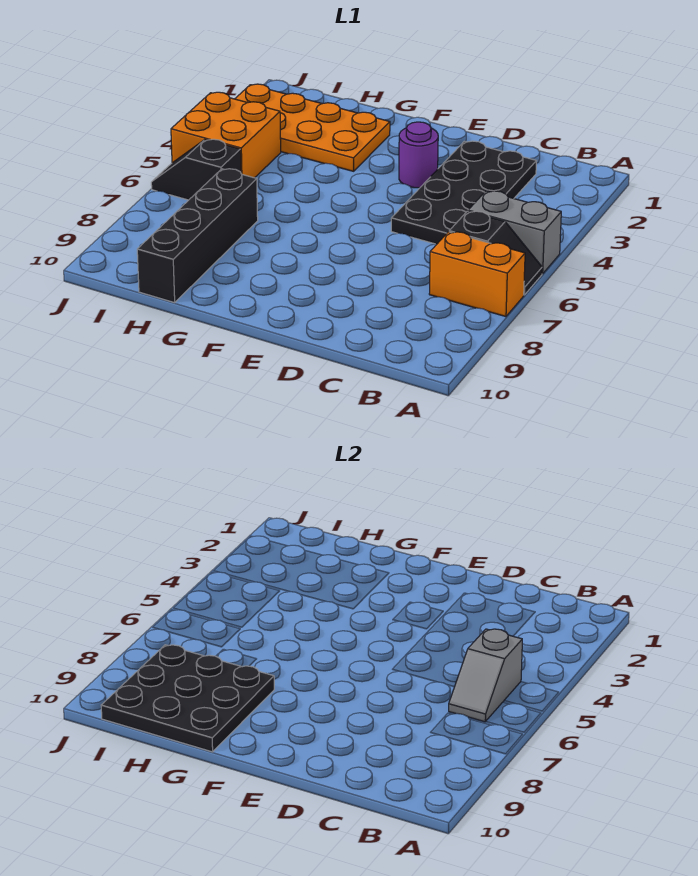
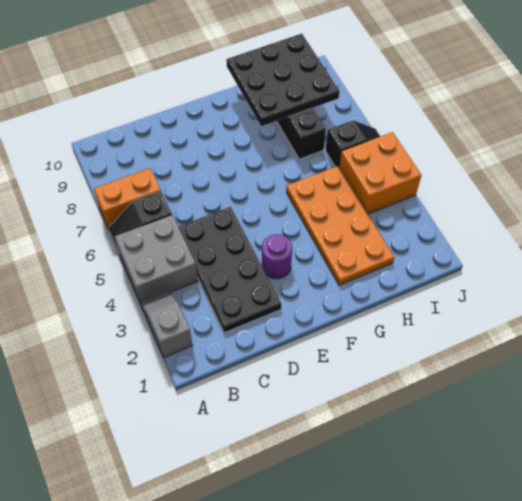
grey 1x2 brick [468,191,561,274] -> grey 2x2 brick [115,215,198,303]
grey 1x2 slope [449,629,522,722] -> grey 1x2 slope moved to [141,291,193,357]
orange 2x4 plate [235,84,390,171] -> orange 2x4 plate turned to [286,166,394,285]

